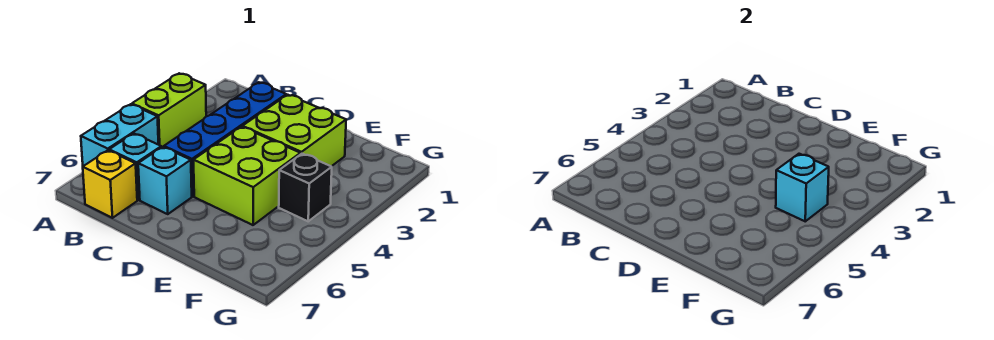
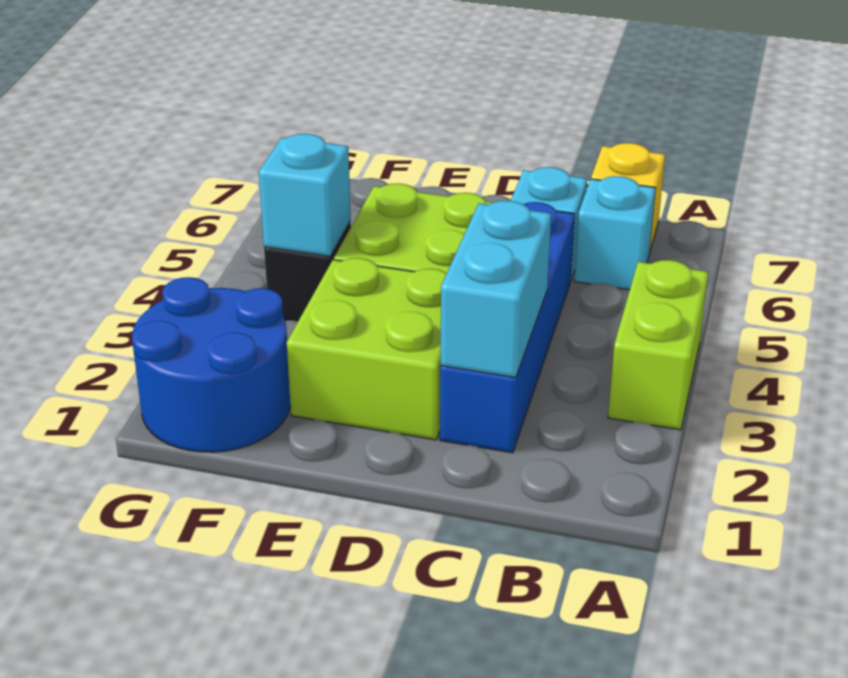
cyan 1x2 brick [81,104,158,166] -> cyan 1x2 brick moved to [440,201,551,378]
none -> blue 2x2 round brick [132,277,290,452]

